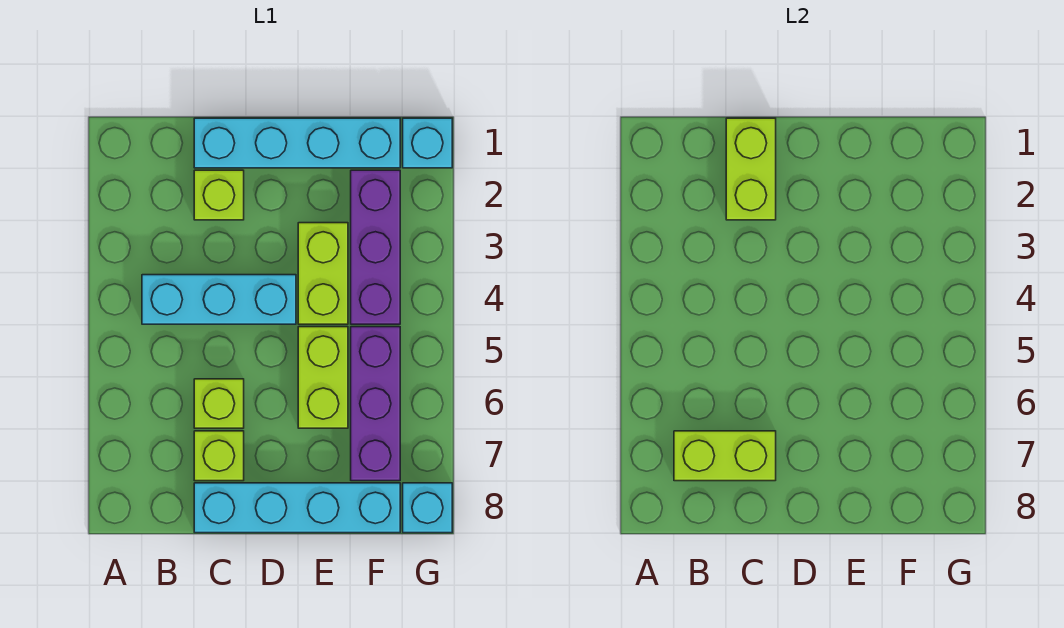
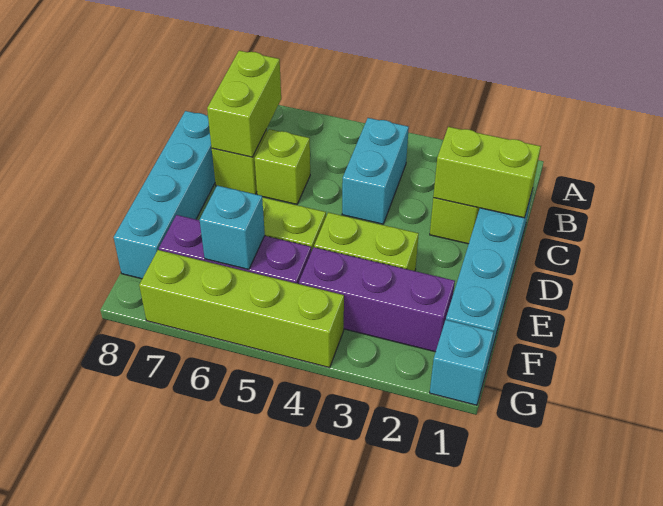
cyan 1x3 brick [142,275,296,324] -> cyan 1x2 brick [342,118,409,224]
none -> lime 1x4 brick [139,250,344,368]
cyan 1x1 brick [403,483,452,533] -> cyan 1x1 brick moved to [200,186,265,269]

